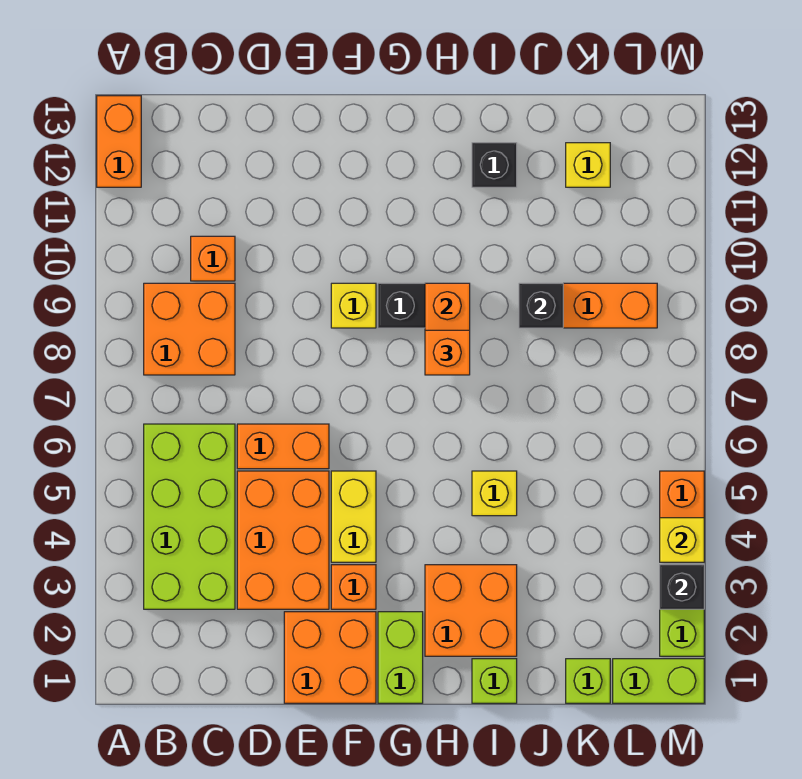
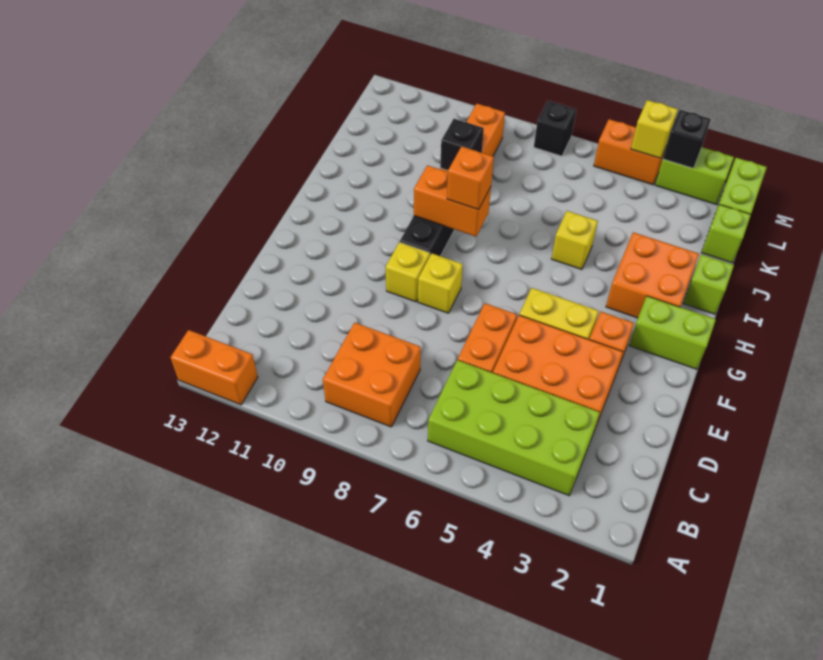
orange 1x1 brick [191,236,235,281] -> none
orange 2x2 brick [284,612,376,703] -> none
black 1x1 brick [472,143,517,187] -> black 1x1 brick moved to [534,101,576,156]
yellow 1x1 brick [566,143,610,187] -> yellow 1x1 brick moved to [418,254,463,313]

